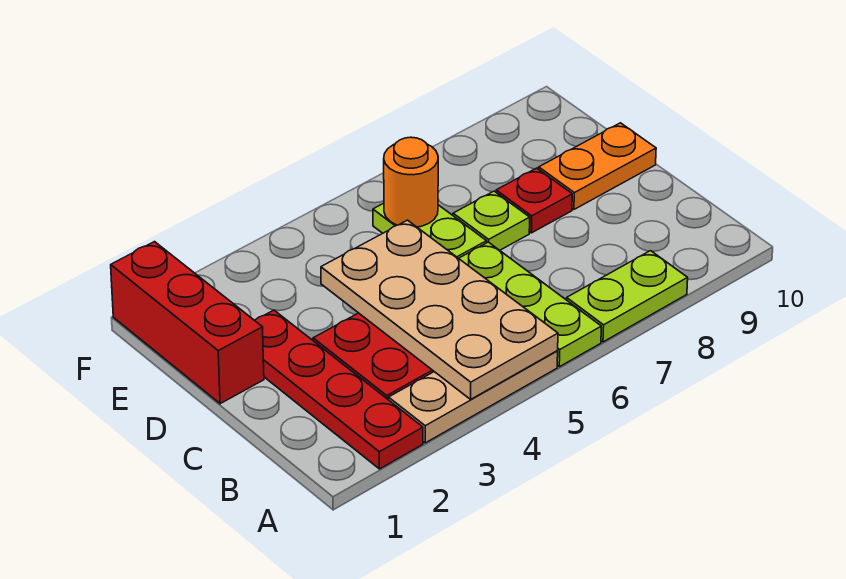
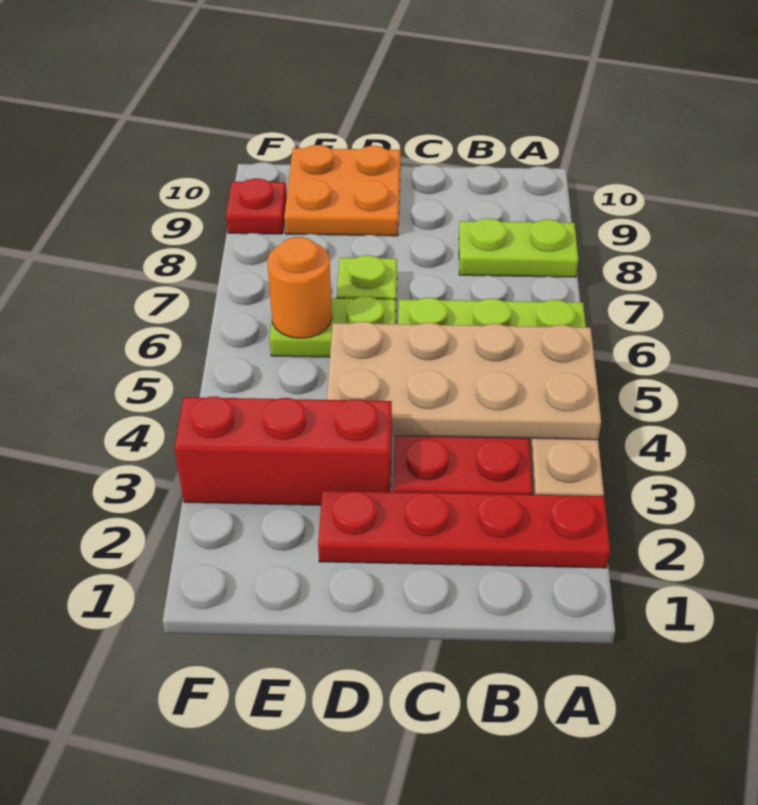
lime 1x2 plate [567,251,688,342] -> lime 1x2 plate turned to [459,218,578,277]
red 1x3 brick [111,242,264,404] -> red 1x3 brick moved to [174,397,392,505]
red 1x1 plate [496,168,572,233] -> red 1x1 plate moved to [226,178,287,234]
orange 1x2 plate [539,123,656,209] -> orange 2x2 plate [284,145,400,236]

